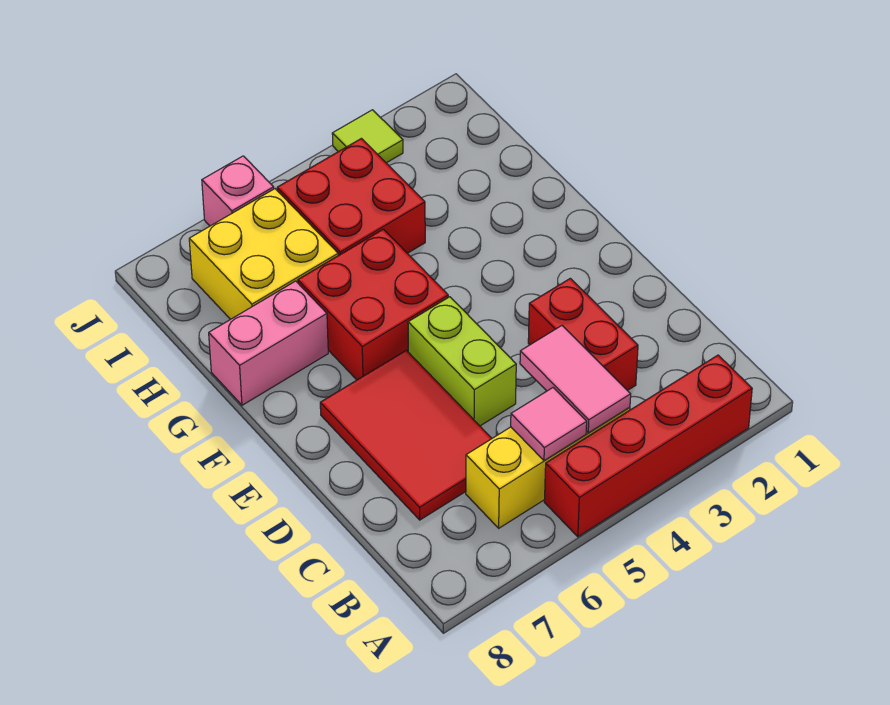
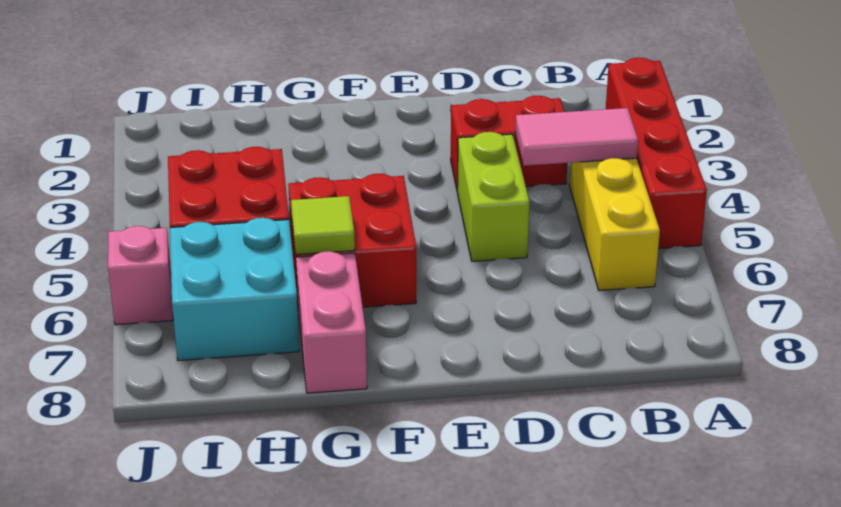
pink 1x1 tile [511,388,587,461] -> none
red 2x3 tile [320,350,492,520] -> none
lime 1x2 brick [408,297,516,426] -> lime 1x2 brick turned to [457,132,530,261]
yellow 2x2 brick [189,189,338,319] -> cyan 2x2 brick [170,218,299,361]
lime 1x1 tile [332,110,403,163] -> lime 1x1 tile moved to [291,196,355,255]

